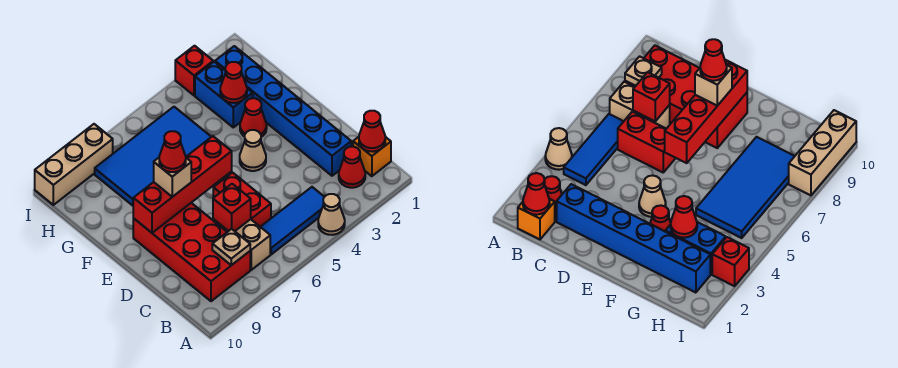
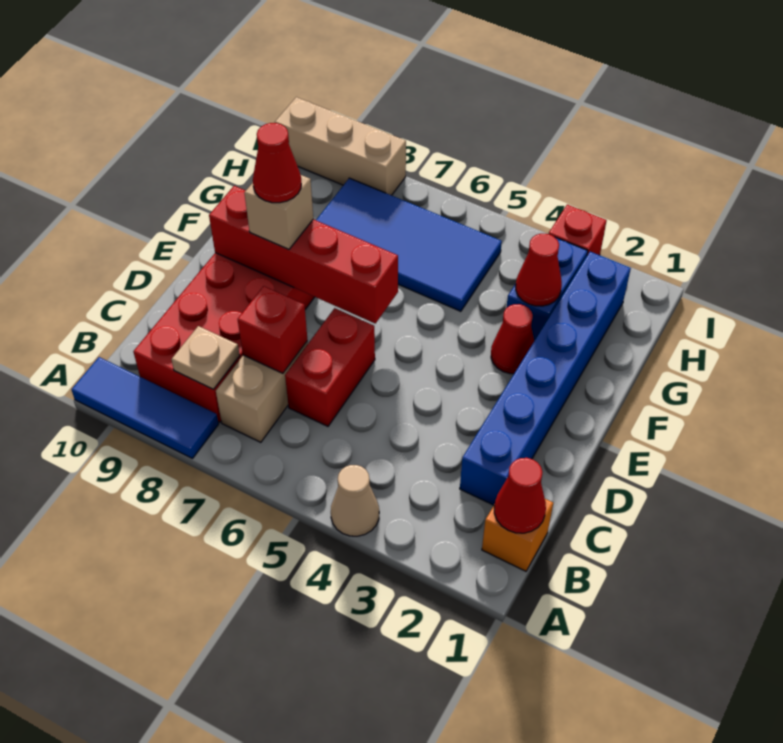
red 1x1 cone [339,147,365,188] -> none
blue 1x3 tile [261,187,324,254] -> blue 1x3 tile moved to [72,357,218,458]
tan 1x1 cone [240,130,266,171] -> none

